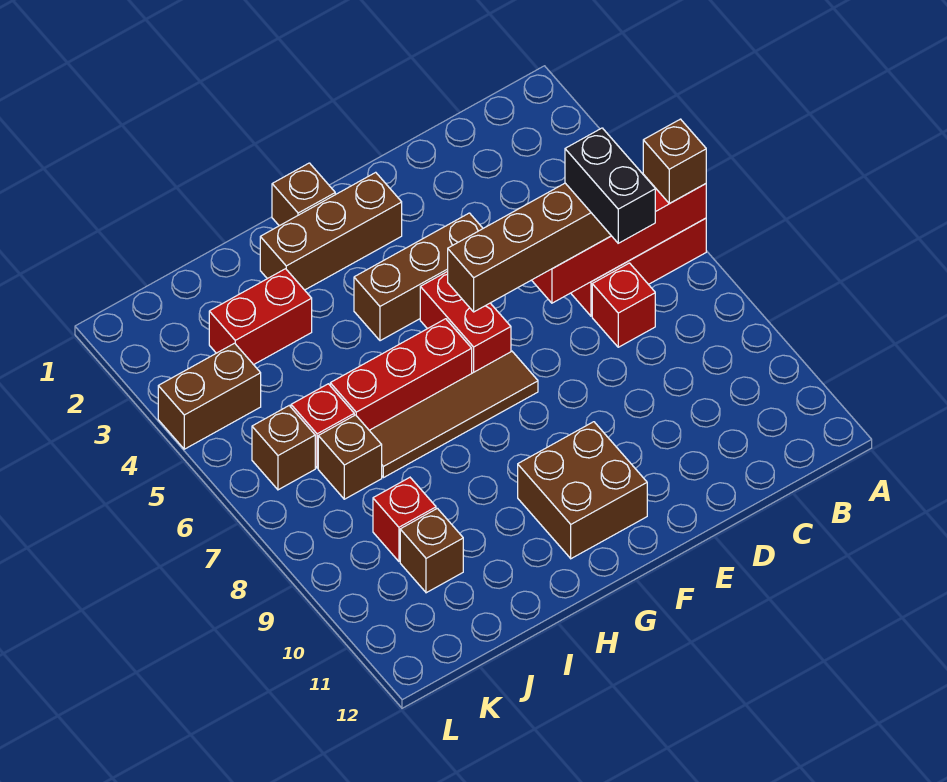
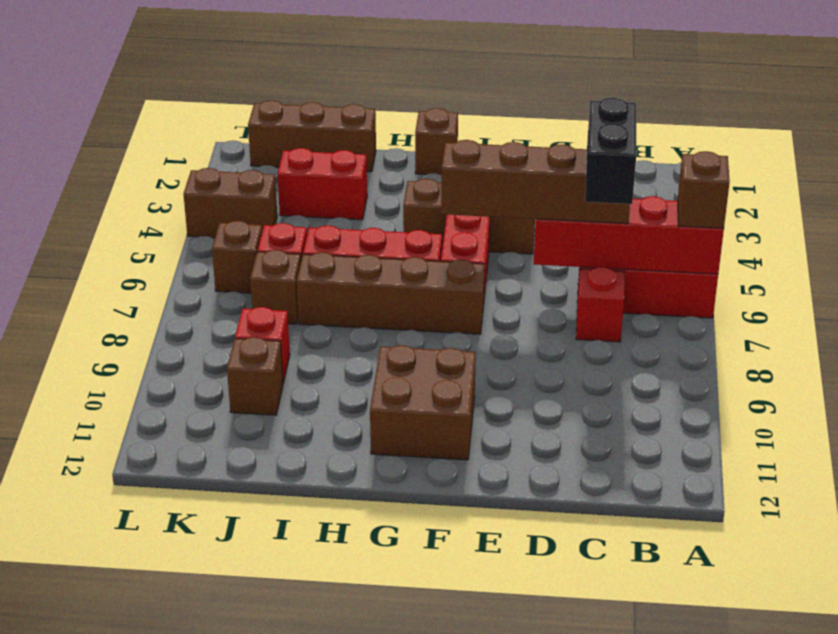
brown 1x3 brick [260,172,402,290] -> brown 1x3 brick moved to [248,100,376,172]
brown 1x4 tile [369,352,538,478] -> brown 1x4 brick [297,252,485,334]

